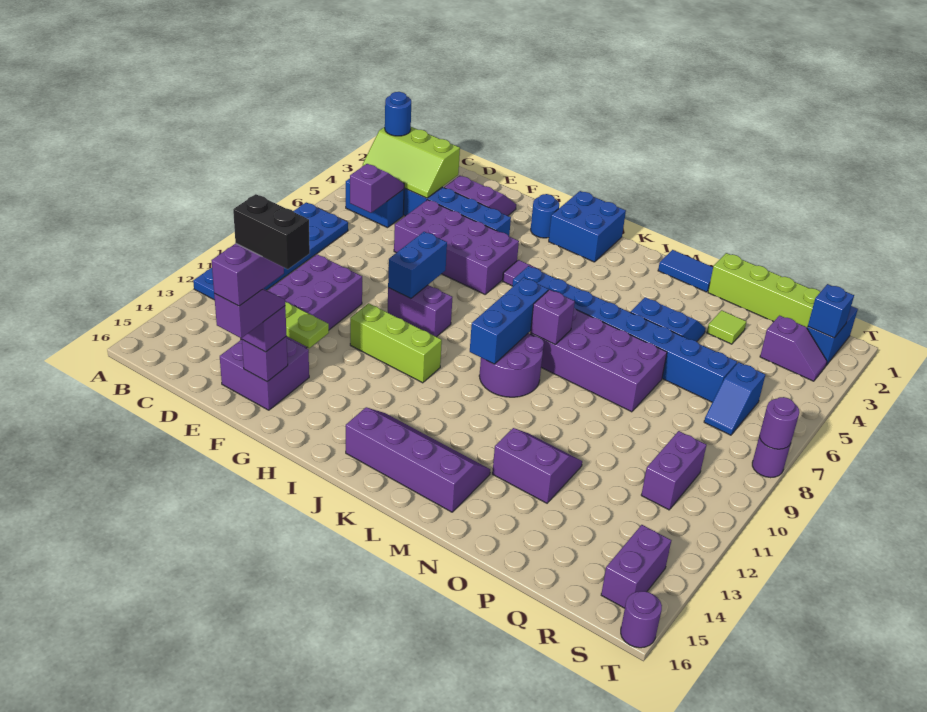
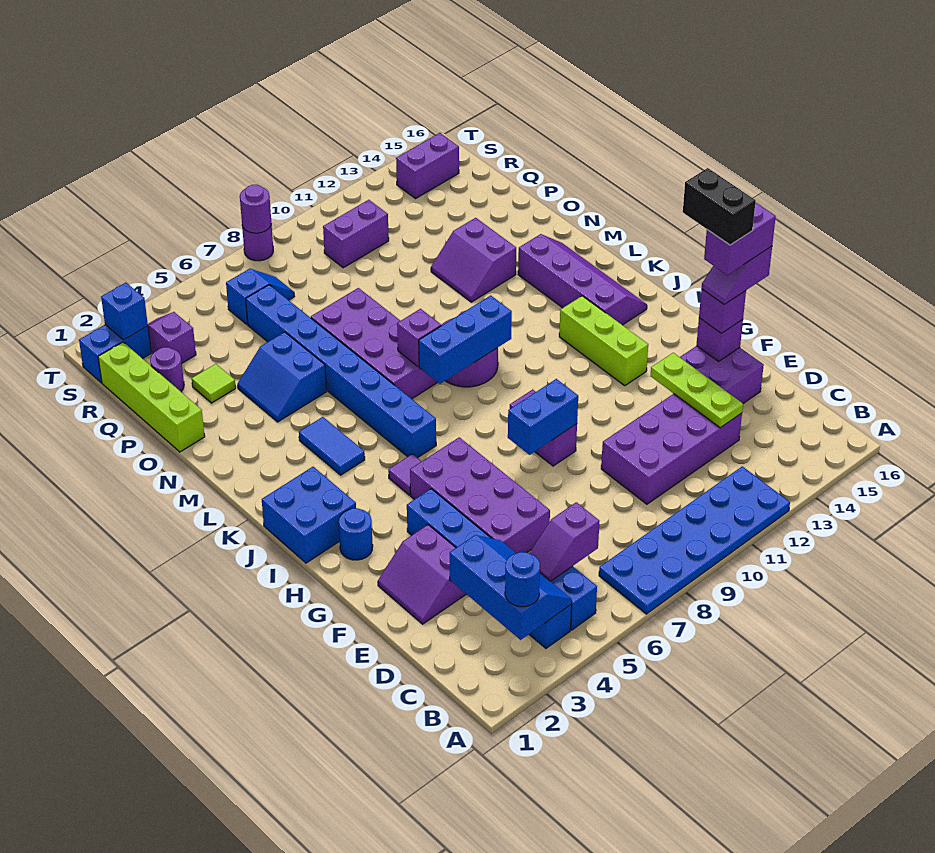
lime 2x3 slope [363,127,460,198] -> blue 2x3 slope [450,535,572,640]
lime 1x3 brick [350,303,442,383] -> lime 1x3 brick moved to [559,296,648,386]
purple 2x4 slope [346,407,490,512] -> purple 2x4 slope turned to [518,234,647,325]
blue 1x2 tile [658,250,713,292] -> blue 1x2 tile moved to [299,417,365,475]
purple 1x1 round brick [621,591,662,648] -> purple 1x1 round brick moved to [150,347,184,392]

